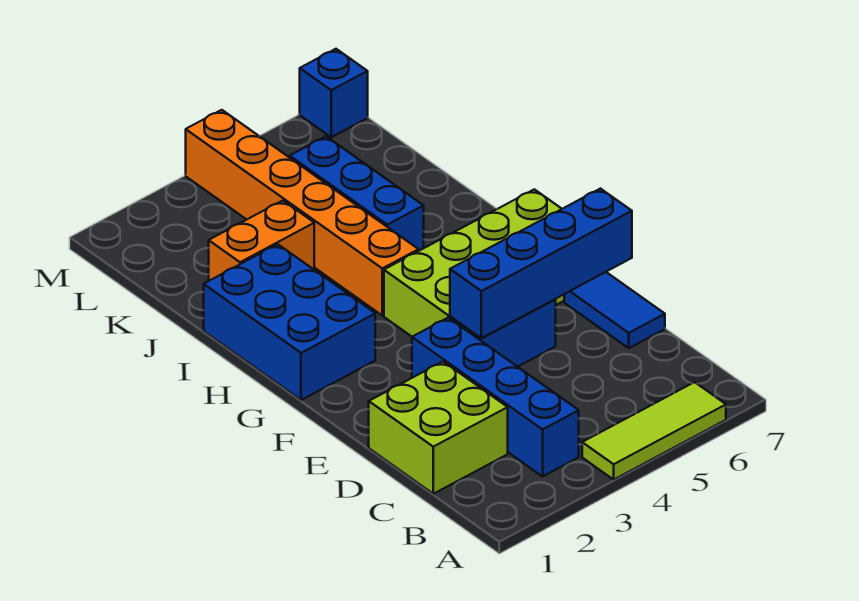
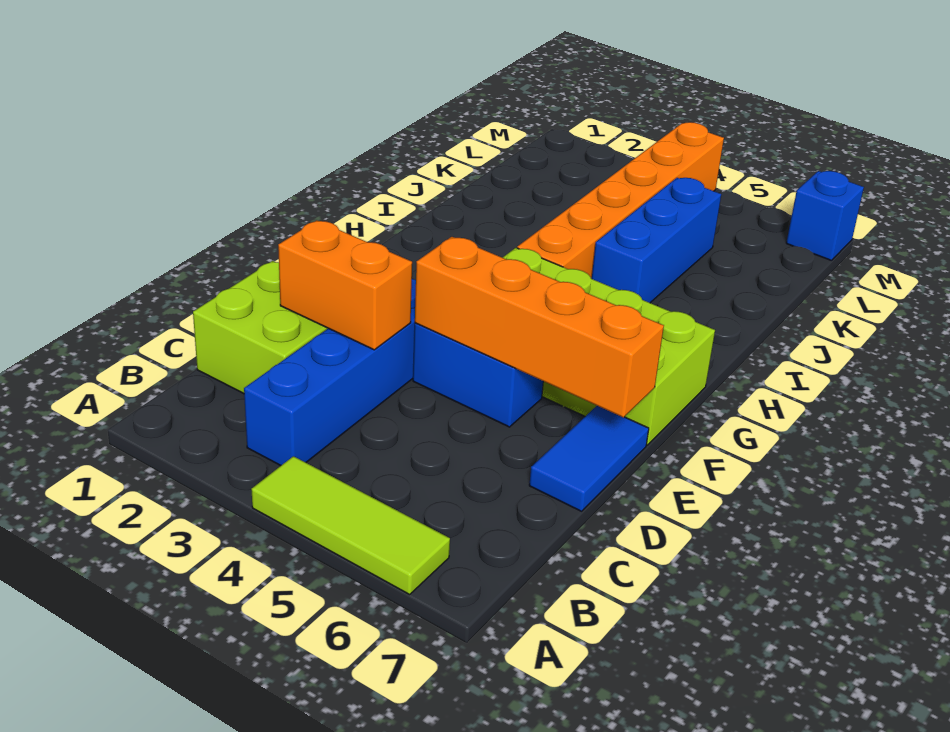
blue 1x4 brick [450,189,632,338] -> orange 1x4 brick [415,237,664,417]
blue 2x3 brick [204,244,375,400] -> none
orange 1x2 brick [209,201,314,281] -> orange 1x2 brick moved to [278,220,412,350]

